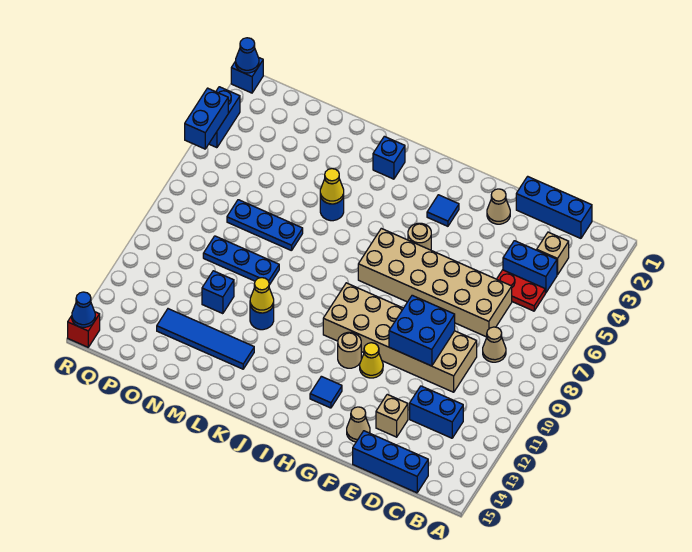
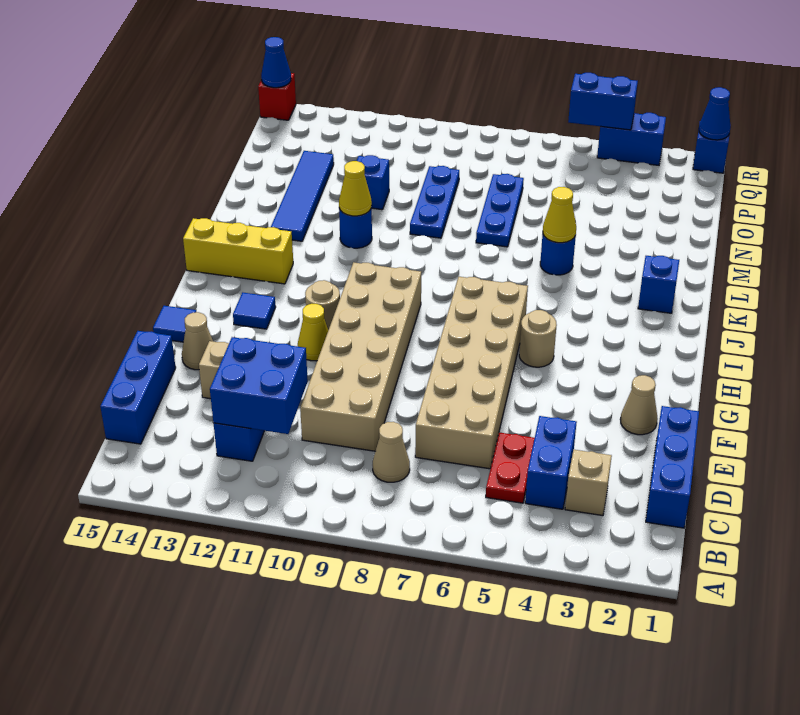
blue 2x2 brick [389,295,455,366] -> blue 2x2 brick moved to [210,337,308,434]
blue 1x1 tile [427,195,459,226] -> blue 1x1 tile moved to [153,306,196,342]
none -> yellow 1x3 brick [183,218,293,284]

